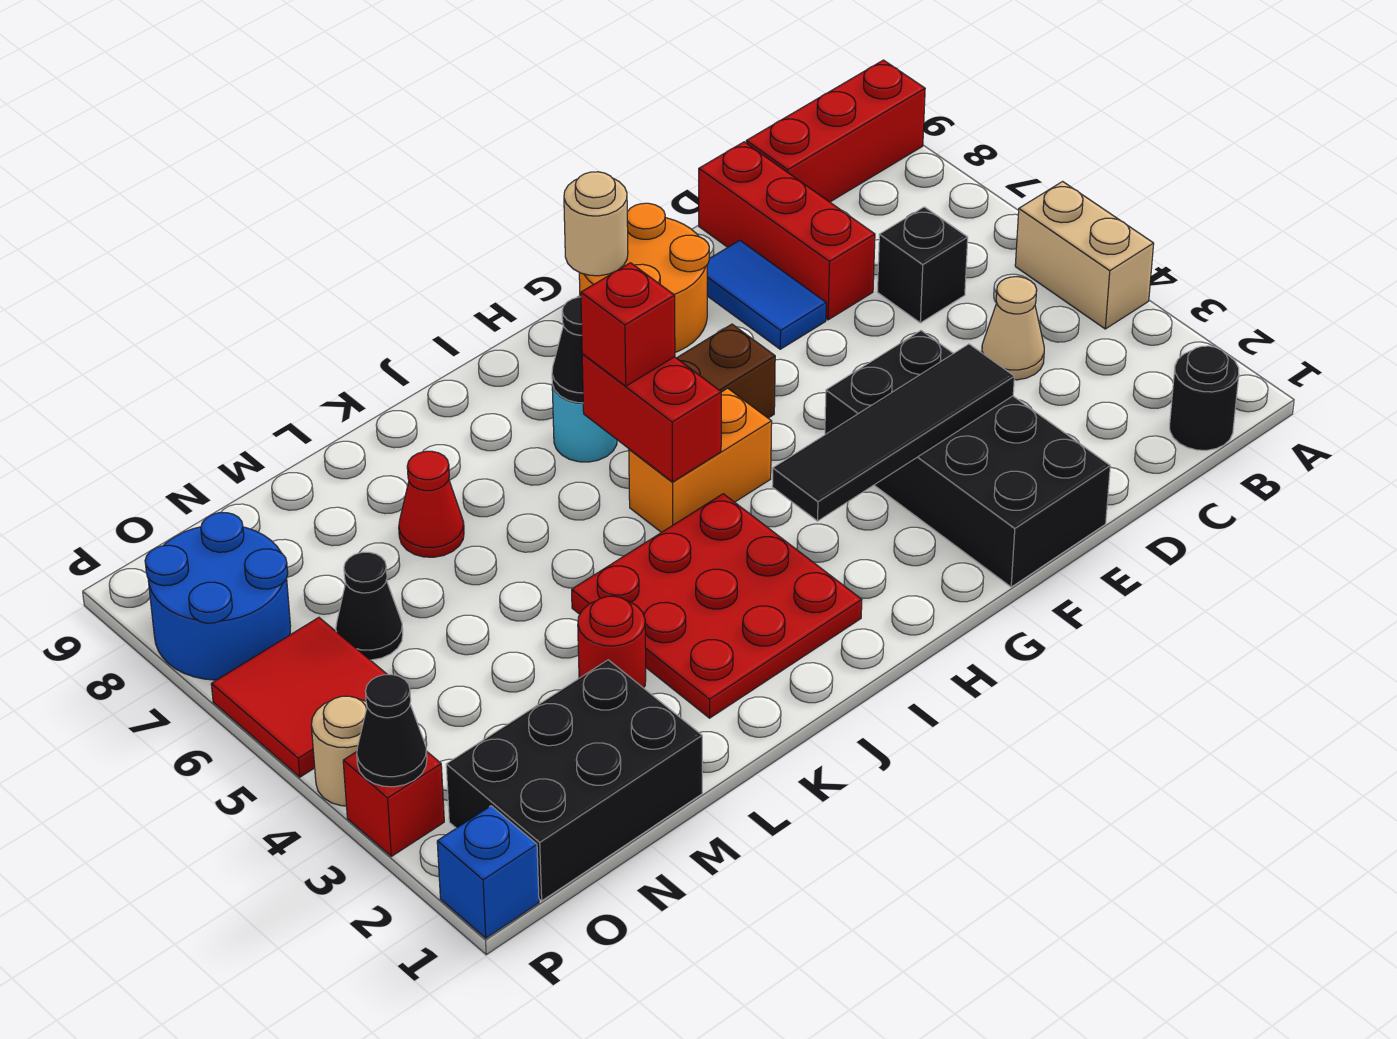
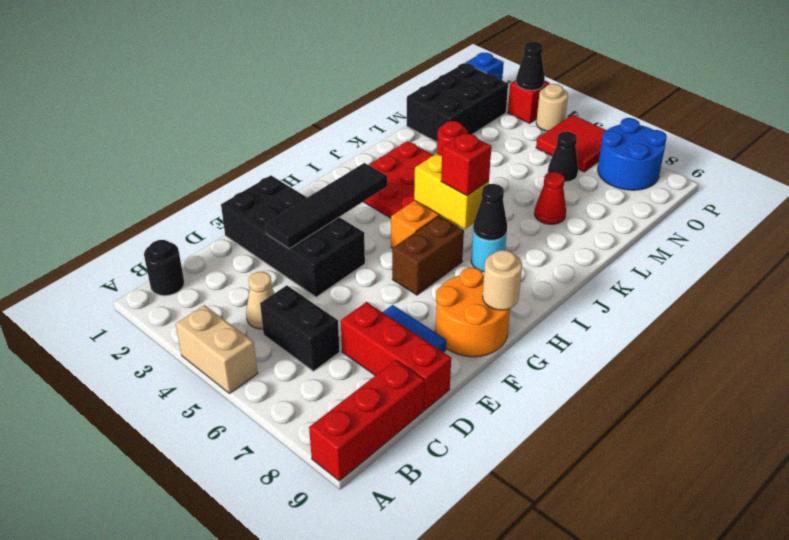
black 1x1 brick [878,207,968,323] -> black 1x2 brick [260,285,340,371]
red 1x2 brick [582,354,721,482] -> yellow 1x2 brick [414,154,489,229]

